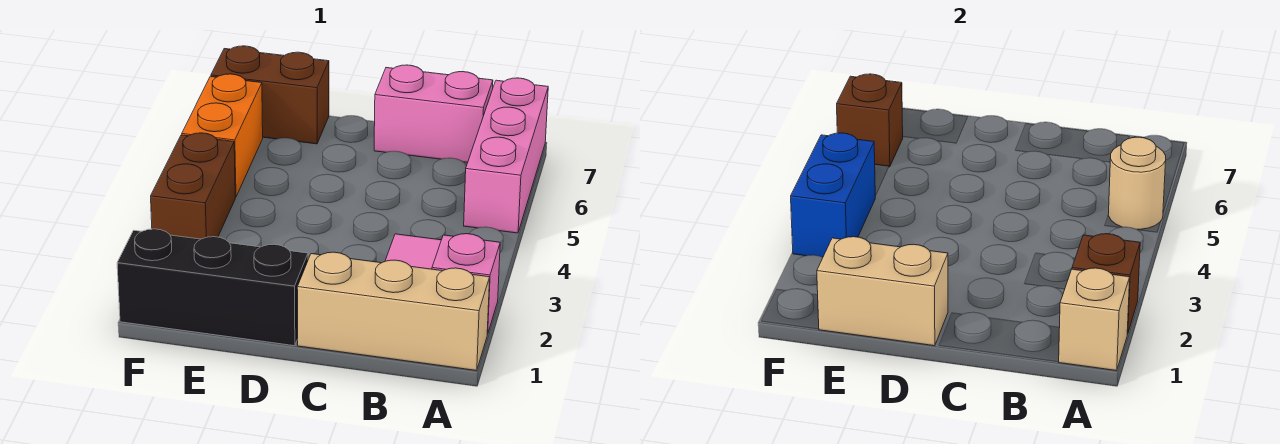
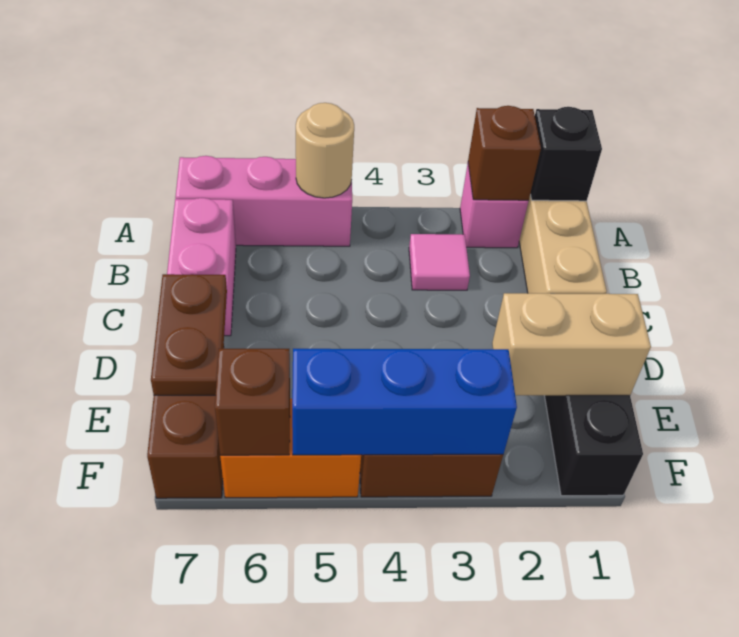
tan 1x1 brick [1059,268,1130,371] -> black 1x1 brick [530,107,602,201]
tan 1x2 brick [817,237,948,346] -> tan 1x2 brick turned to [492,293,651,395]
none -> brown 1x2 plate [151,274,227,395]
blue 1x2 brick [791,133,875,257] -> blue 1x3 brick [292,349,517,455]

